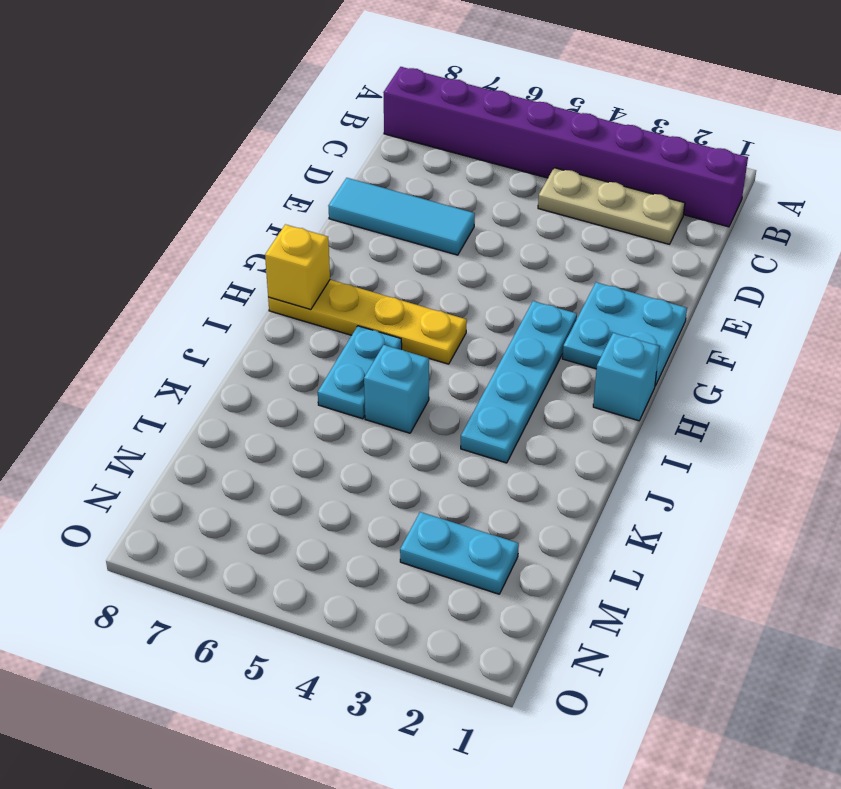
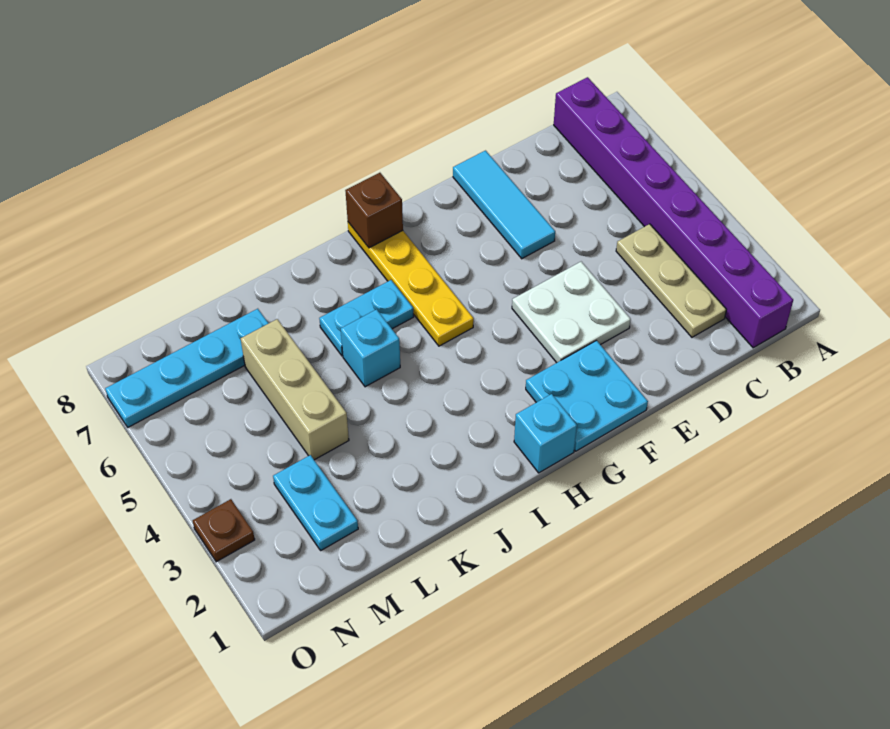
none -> white 2x2 plate [512,262,631,363]
cyan 1x4 plate [461,301,577,463] -> cyan 1x4 plate moved to [105,309,269,427]
yellow 1x1 brick [265,224,330,310] -> brown 1x1 brick [345,173,403,248]
none -> tan 1x3 brick [241,319,349,460]
none -> brown 1x1 plate [193,499,255,562]

